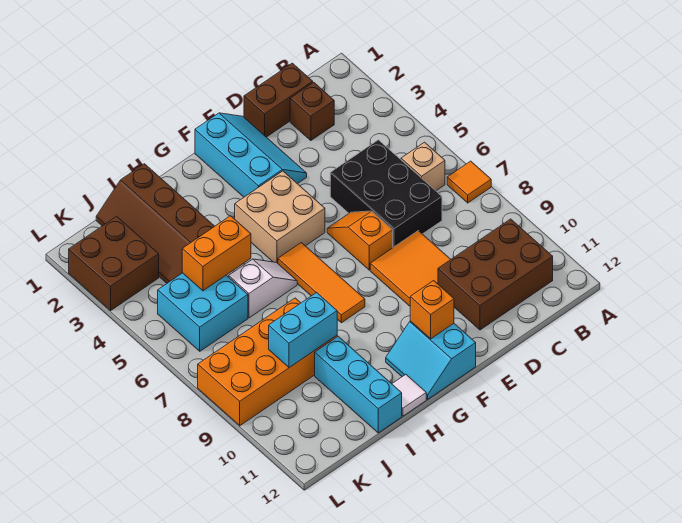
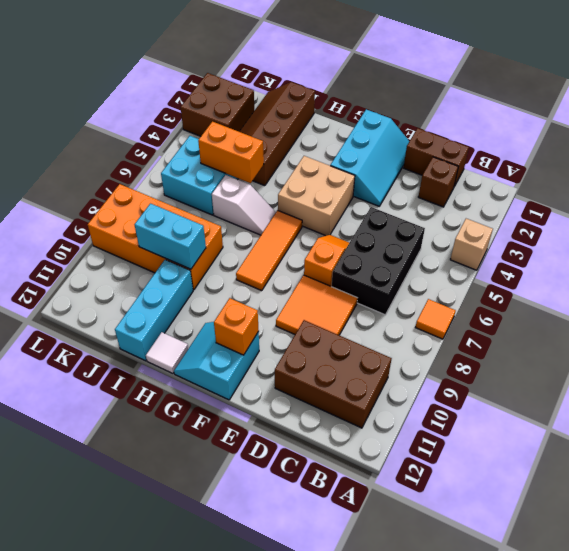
tan 1x1 brick [401,142,445,191] -> tan 1x1 brick moved to [450,219,493,270]

